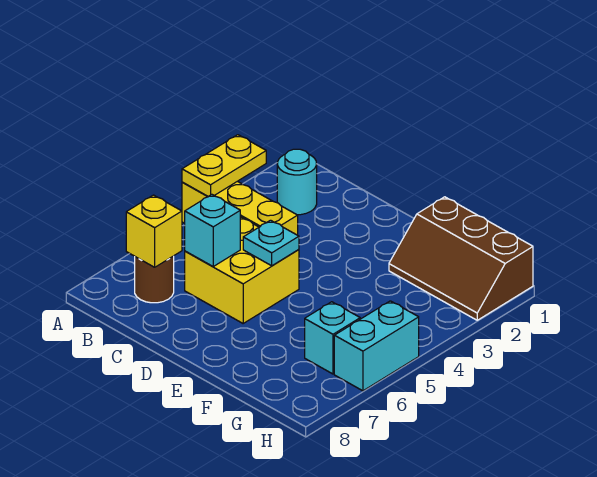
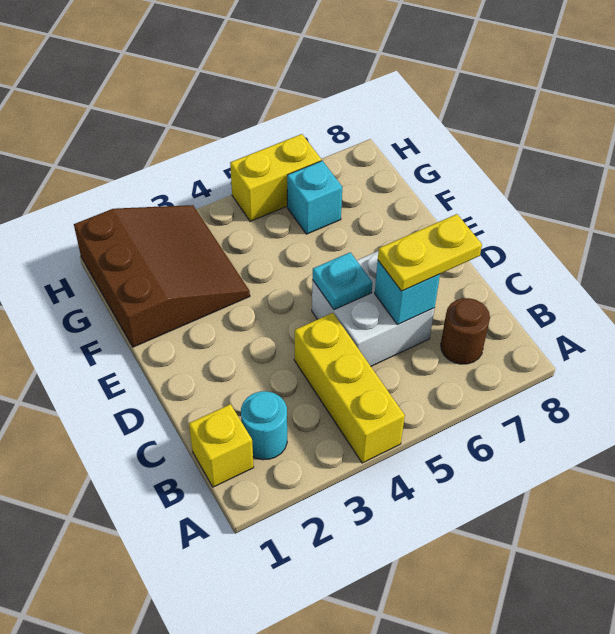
yellow 1x2 plate [182,135,266,196] -> yellow 1x2 plate moved to [378,214,482,291]
yellow 1x1 brick [126,195,182,267] -> yellow 1x1 brick moved to [189,404,254,487]
yellow 2x2 brick [185,217,299,323] -> white 2x2 brick [312,251,435,366]
brown 2x3 slope [389,197,533,320] -> brown 3x3 slope [74,205,250,347]
cyan 1x2 brick [334,301,419,391] -> yellow 1x2 brick [230,134,321,221]

